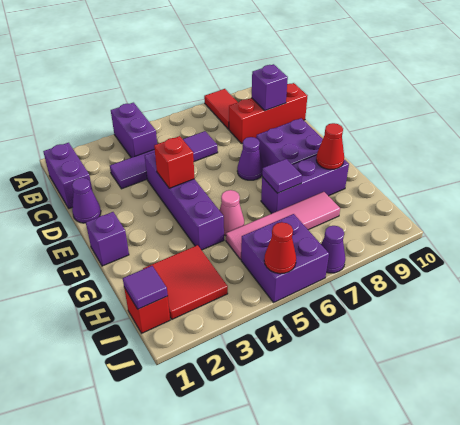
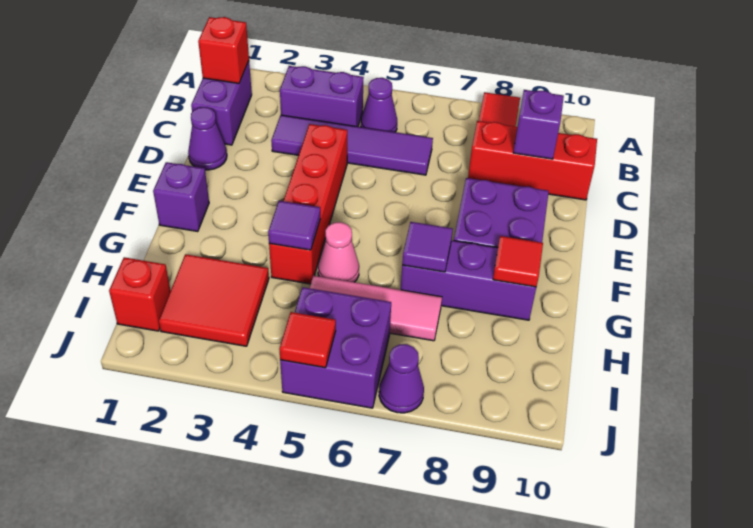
purple 1x2 brick [111,103,157,158] -> purple 1x2 brick turned to [280,66,364,127]
purple 1x4 brick [145,152,224,250] -> red 1x4 brick [269,124,347,284]
red 1x1 brick [154,136,195,188] -> red 1x1 brick moved to [198,17,249,84]
purple 1x1 cone [237,137,263,180] -> purple 1x1 cone moved to [361,78,397,132]
red 1x1 cone [316,123,344,169] -> red 1x1 tile [493,236,543,287]
pink 1x4 tile [226,192,340,260] -> pink 1x3 tile [310,276,442,341]
purple 1x1 tile [123,266,168,309] -> purple 1x1 tile moved to [268,201,320,250]
red 1x1 cone [264,222,296,274] -> red 1x1 tile [279,312,336,368]

